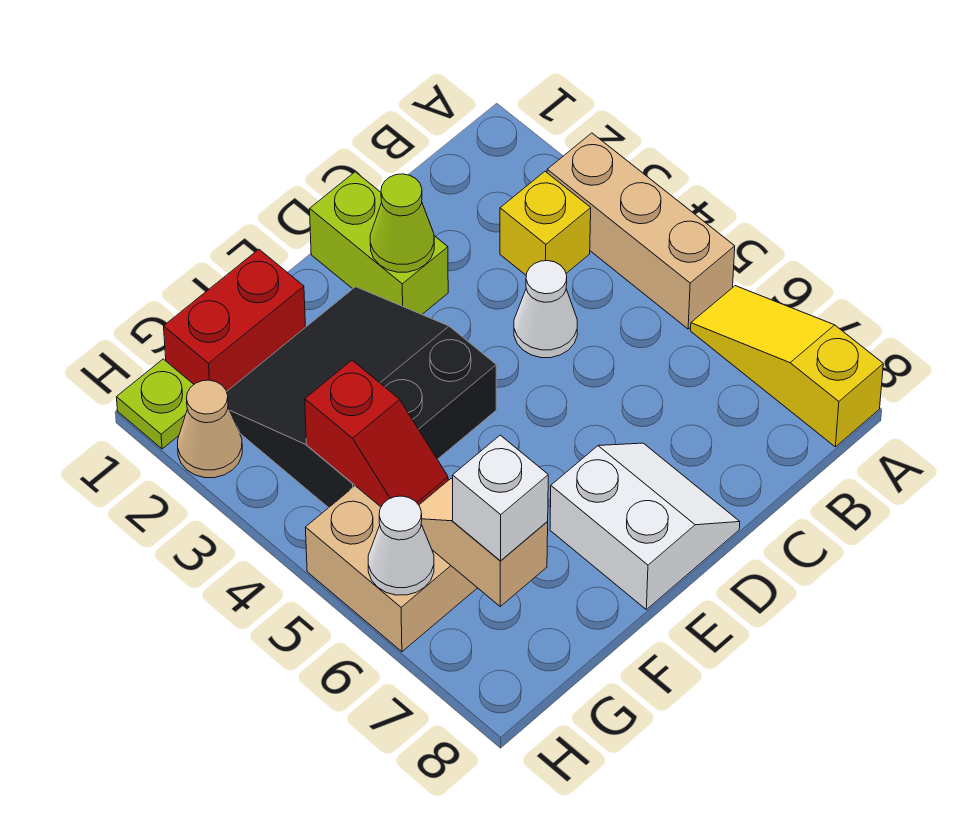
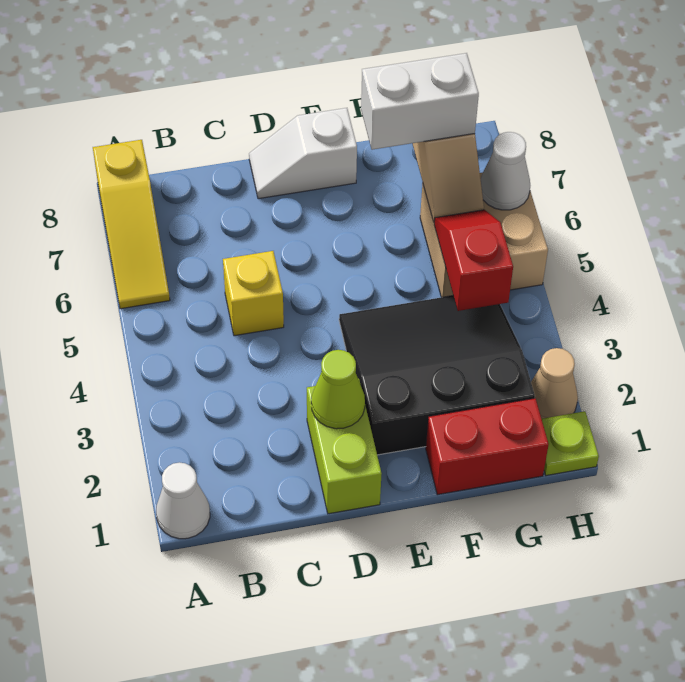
tan 1x3 brick [547,133,735,329] -> none
yellow 1x1 brick [500,171,591,275] -> yellow 1x1 brick moved to [223,251,284,336]
white 1x1 cone [514,261,577,358] -> white 1x1 cone moved to [156,462,210,539]
white 2x2 slope [550,443,740,610] -> white 1x2 slope [249,108,357,199]
black 3x3 slope [227,287,496,508] -> black 3x3 slope turned to [339,296,535,455]
white 1x1 brick [452,435,548,561] -> white 1x2 brick [361,53,479,150]

